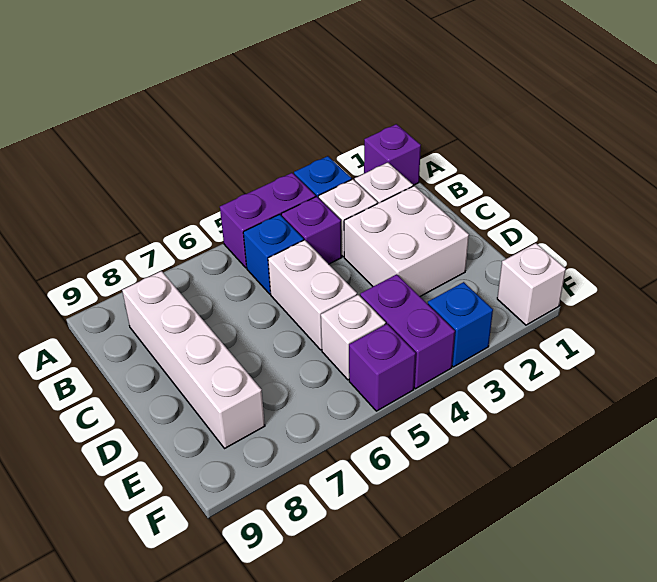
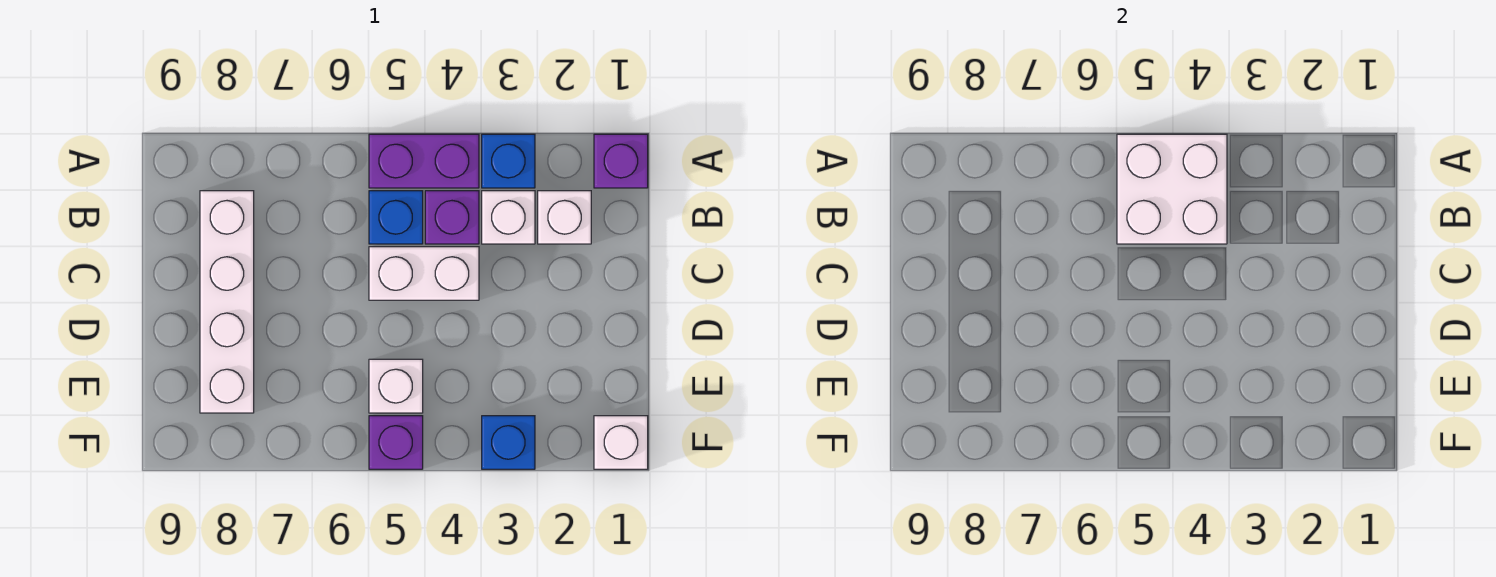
white 2x2 brick [344,186,469,296] -> white 2x2 brick moved to [1117,134,1227,244]
white 1x2 brick [268,240,357,350] -> white 1x2 brick turned to [369,247,479,300]
purple 1x2 brick [360,274,455,389] -> none

